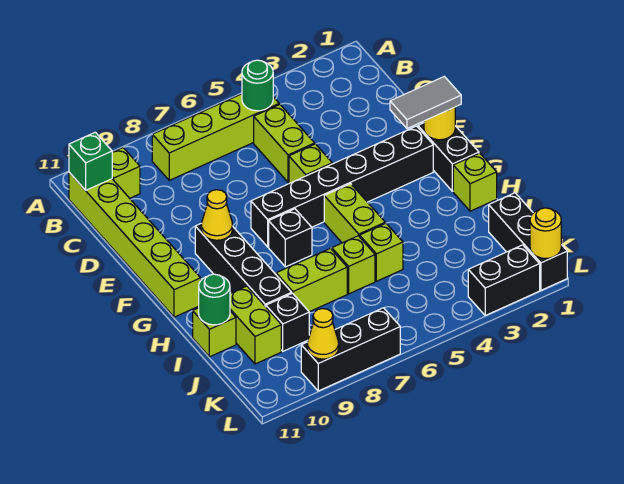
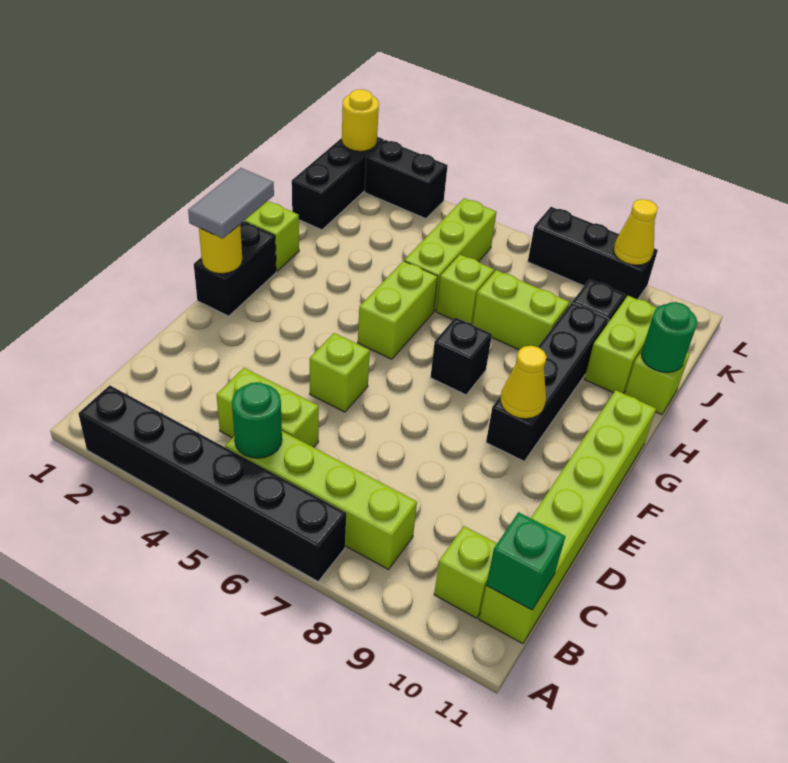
lime 1x2 brick [254,104,315,182] -> lime 1x2 brick turned to [217,368,319,447]
grey 1x2 tile [390,76,461,128] -> grey 1x2 tile turned to [188,168,274,239]
black 1x6 brick [251,126,433,247] -> black 1x6 brick moved to [78,385,346,581]
lime 1x1 brick [360,223,403,281] -> lime 1x3 brick [404,198,496,311]

